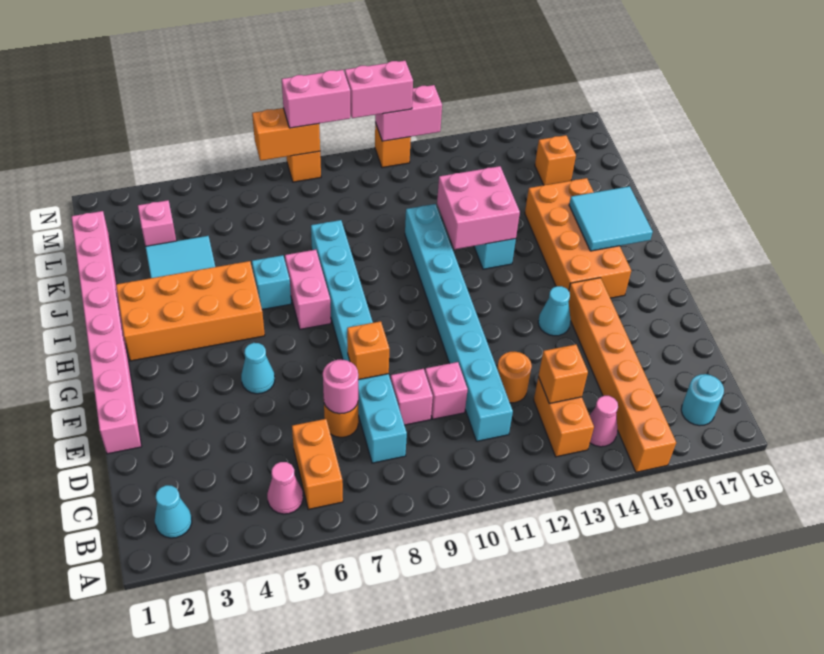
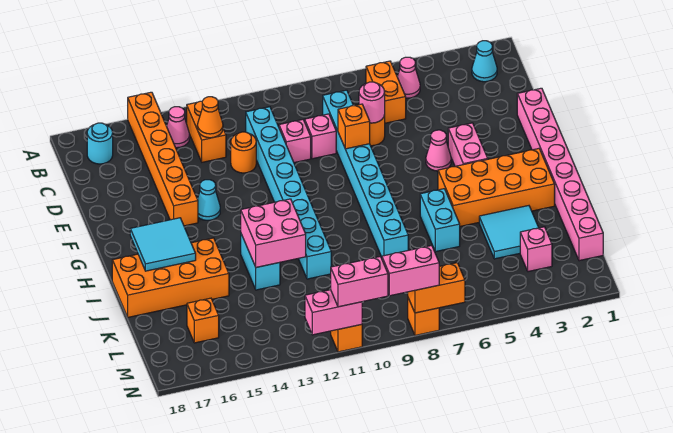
orange 1x1 brick [538,344,588,403] -> orange 1x1 cone [197,97,223,138]
cyan 1x1 cone [241,343,275,394] -> pink 1x1 cone [426,130,451,171]
orange 2x4 brick [525,178,631,298] -> orange 2x4 brick turned to [112,238,229,317]
pink 1x2 brick [285,250,331,329] -> pink 1x2 brick moved to [448,123,488,166]
cyan 1x1 brick [252,255,291,309] -> cyan 1x2 brick [420,189,460,252]

